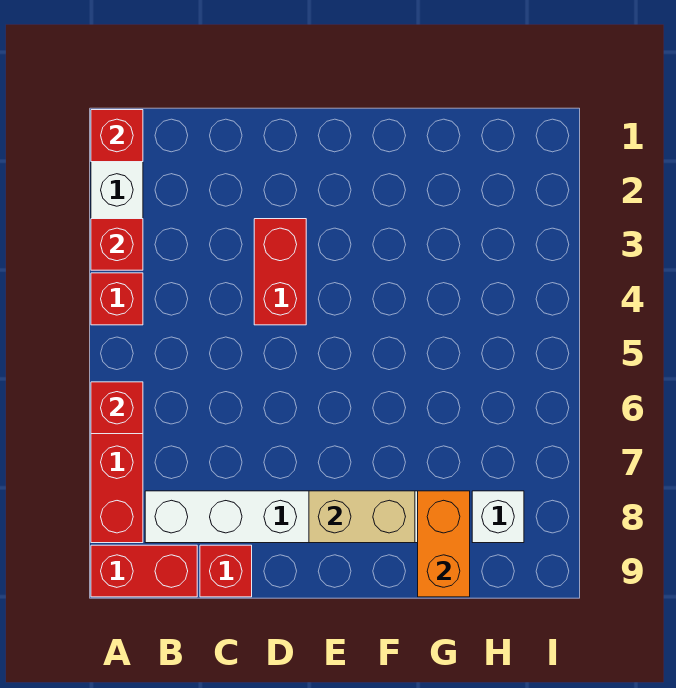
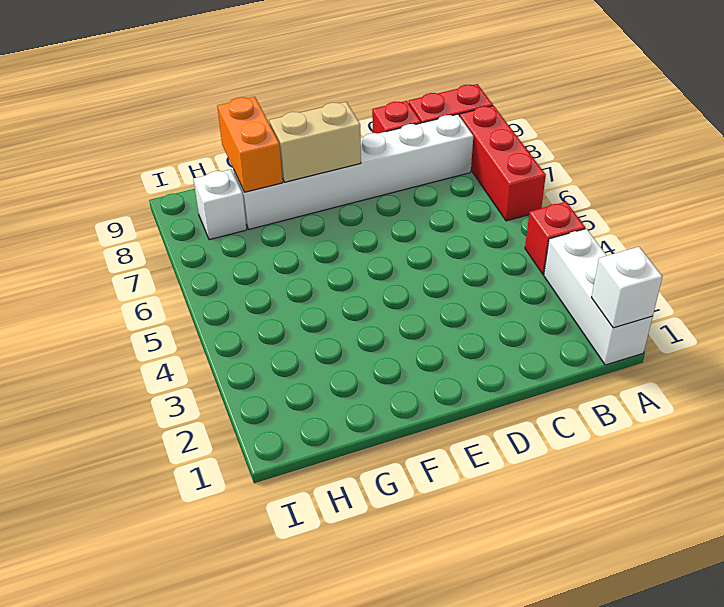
red 1x1 brick [91,110,143,162] -> white 1x1 brick [591,247,662,328]
red 1x1 brick [91,219,143,270] -> none
red 1x1 brick [91,382,143,434] -> none
red 1x2 brick [254,219,306,325] -> none

